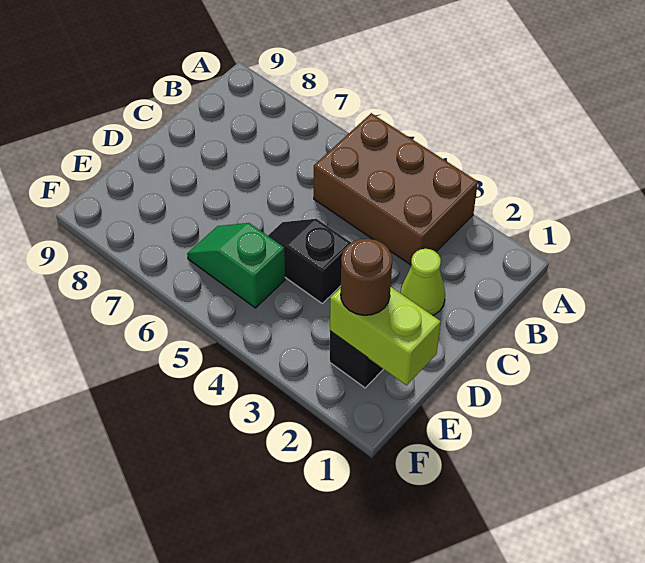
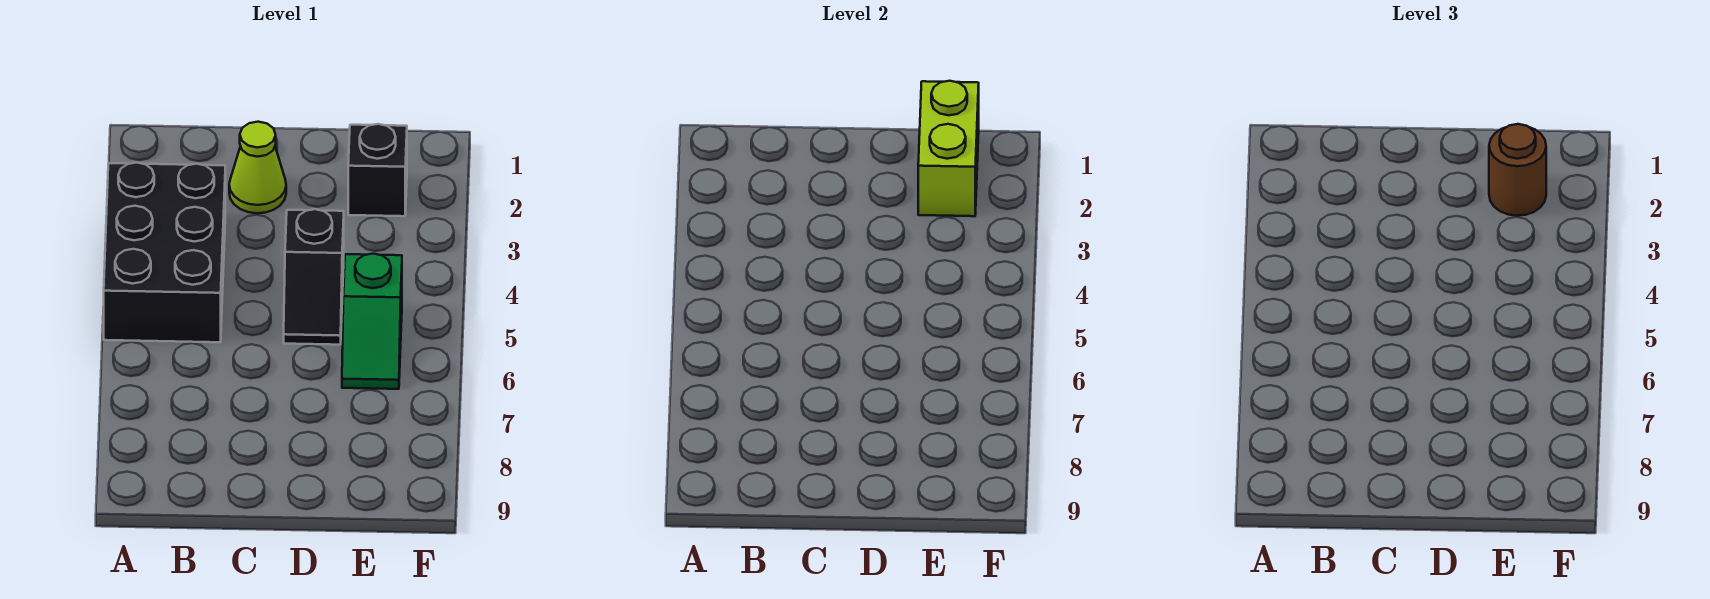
brown 2x3 brick [314,113,478,265] -> black 2x3 brick [104,163,225,342]

